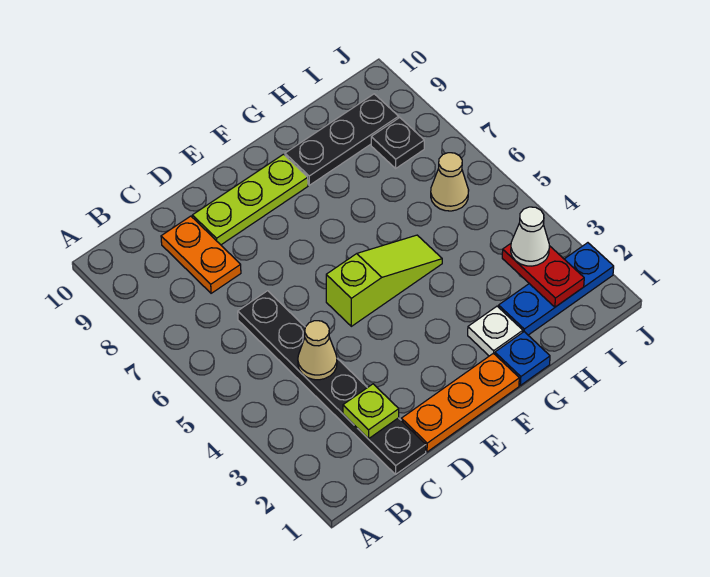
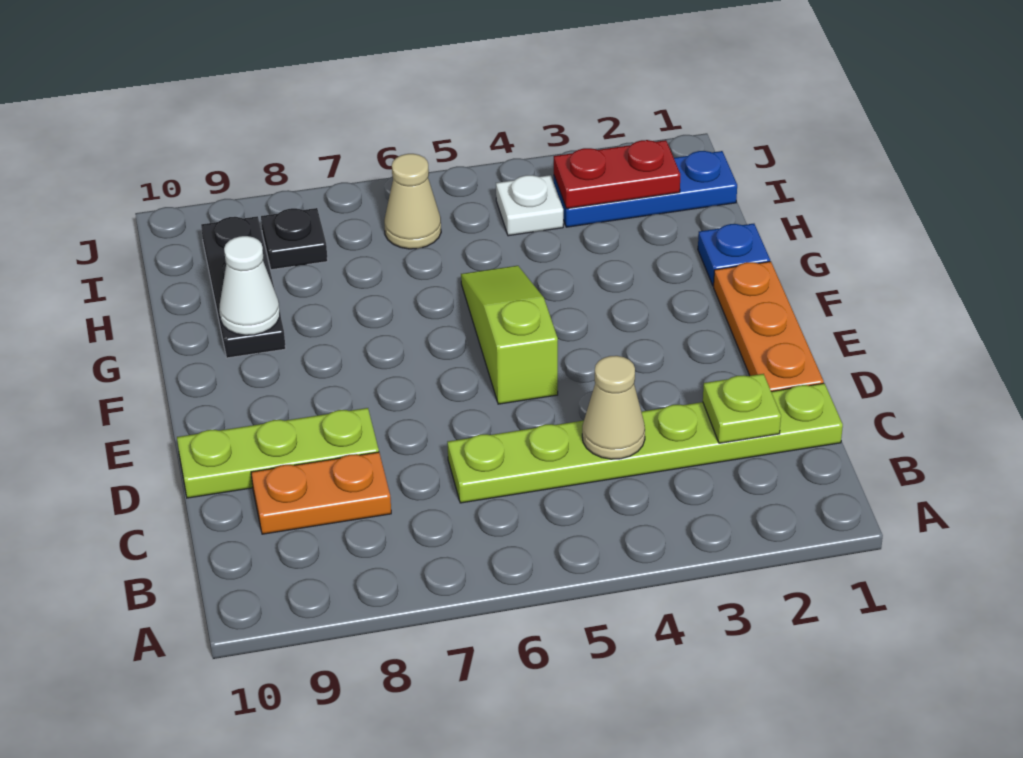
black 1x6 plate [238,291,426,474] -> lime 1x6 plate [447,383,843,503]
lime 1x3 plate [192,154,308,245] -> lime 1x3 plate turned to [177,408,379,498]
white 1x1 plate [468,306,523,356] -> white 1x1 plate moved to [496,175,563,236]
blue 1x3 plate [499,243,614,335] -> blue 1x3 plate turned to [554,151,737,227]
white 1x1 cone [511,207,549,266] -> white 1x1 cone moved to [219,236,280,335]

